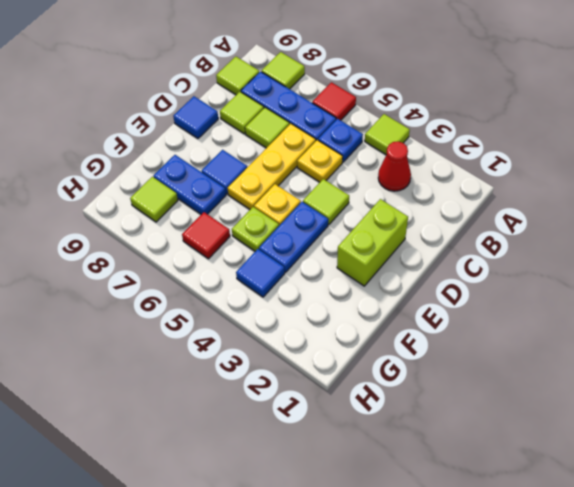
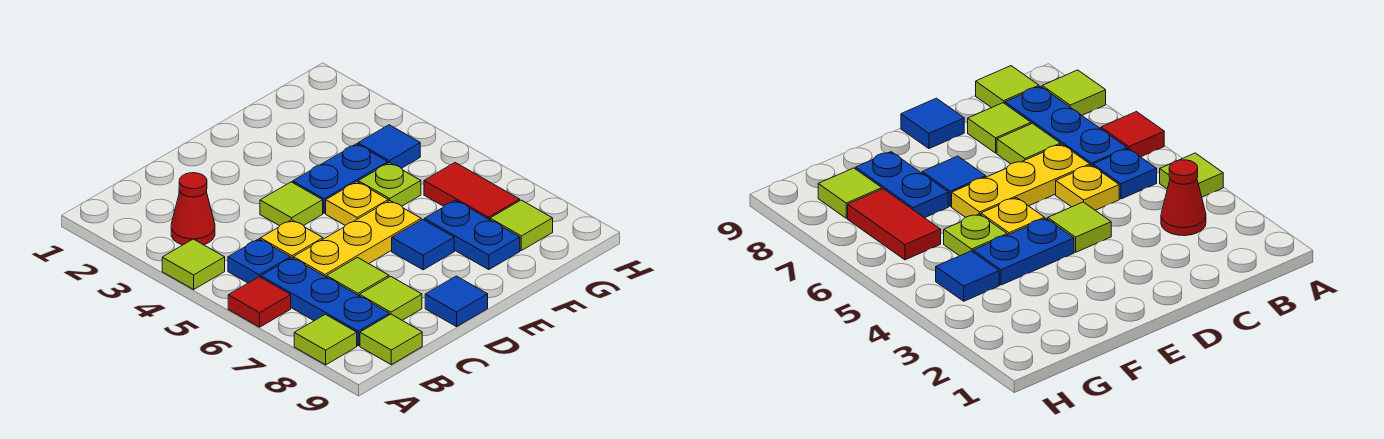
lime 1x2 brick [337,199,408,286] -> none
red 1x1 tile [182,212,230,259] -> red 1x2 tile [424,163,520,220]

